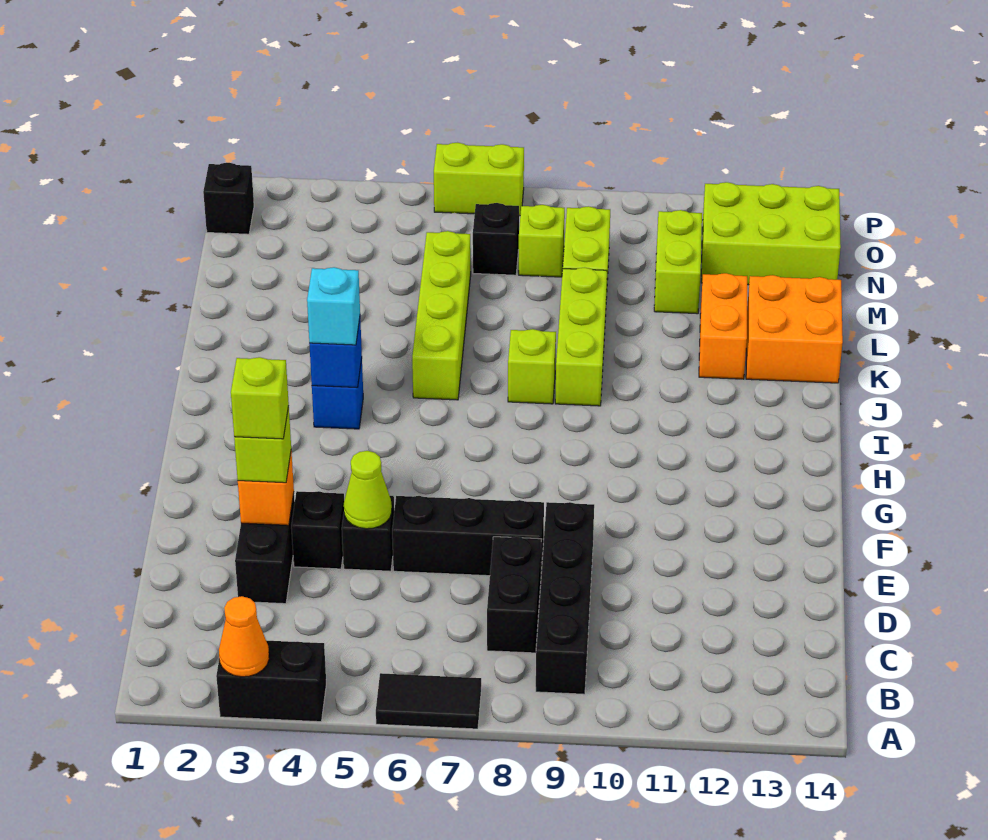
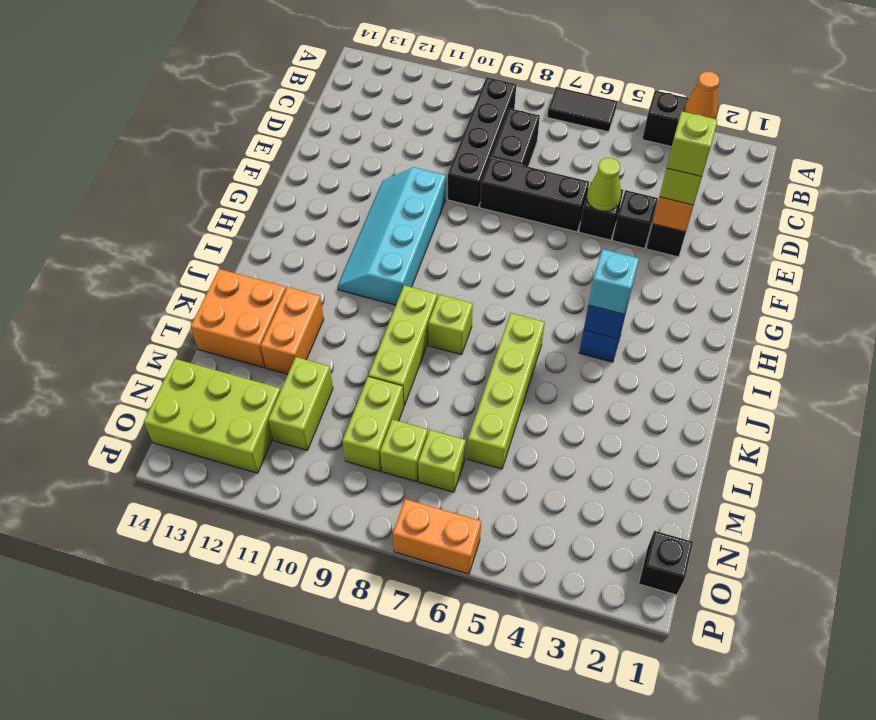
none -> cyan 2x4 slope [338,167,446,305]
black 1x1 brick [473,203,519,275] -> lime 1x1 brick [418,430,466,492]
lime 1x2 brick [434,143,524,216] -> orange 1x2 brick [393,499,481,574]

